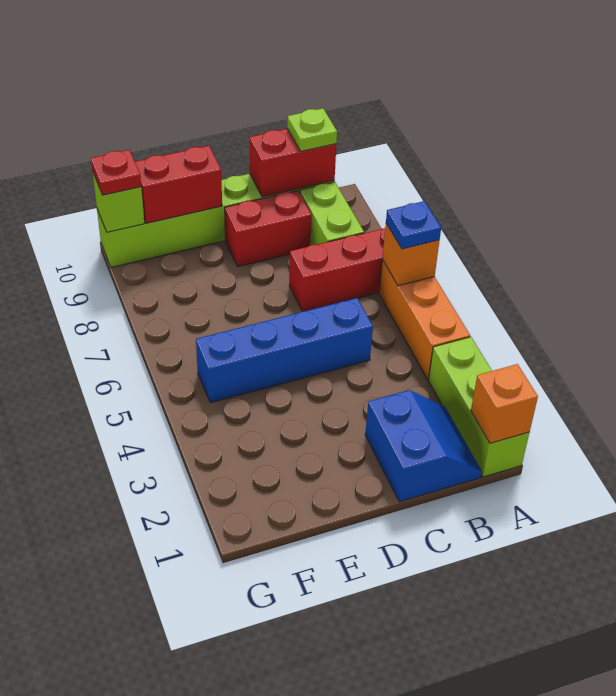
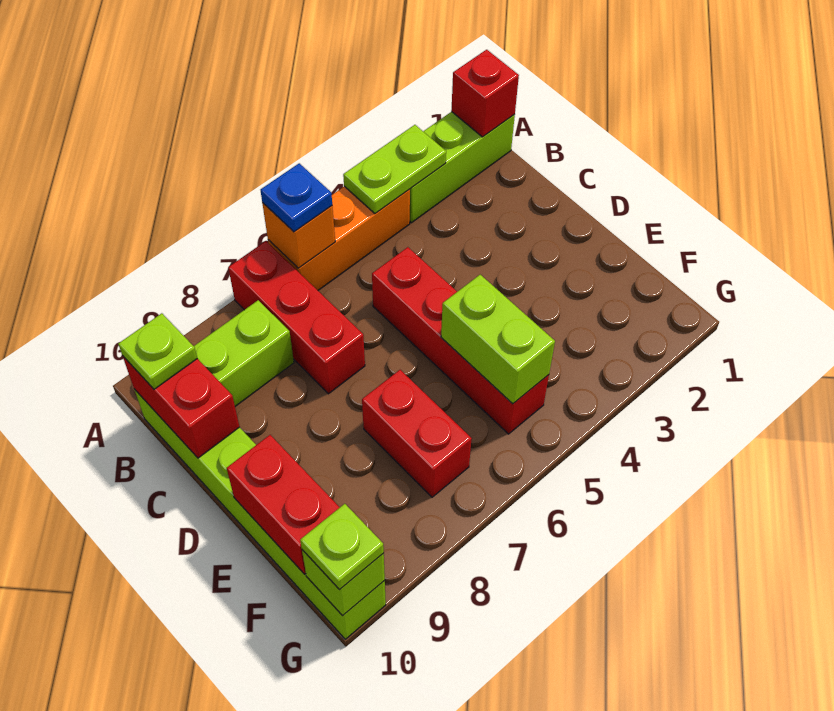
orange 1x1 brick [471,364,538,443] -> red 1x1 brick [451,50,519,137]
none -> lime 1x2 plate [343,125,446,214]
blue 2x2 slope [365,390,482,502] -> none
blue 1x4 brick [196,298,373,403] -> red 1x4 brick [372,247,549,434]
red 1x2 brick [225,191,312,267] -> red 1x2 brick moved to [362,370,472,497]
none -> lime 1x2 brick [441,275,555,404]
red 1x1 plate [91,150,141,195] -> lime 1x1 plate [300,504,384,590]

